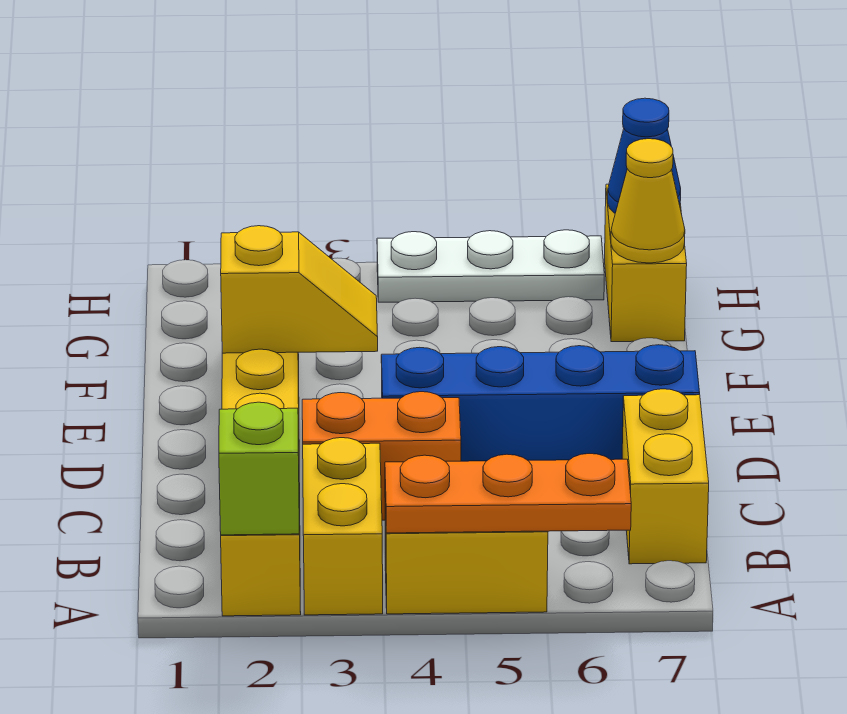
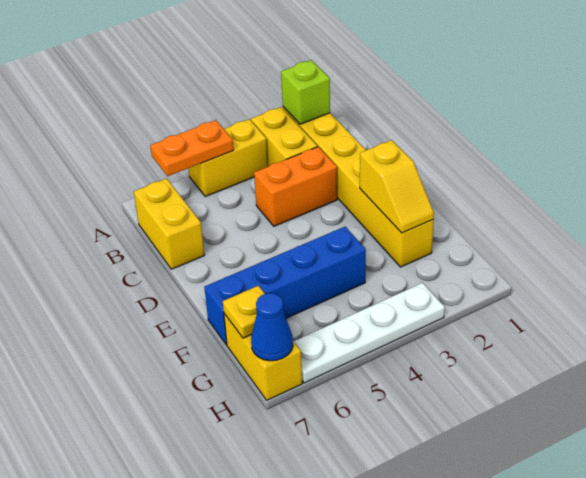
orange 1x3 plate [385,454,631,533] -> orange 1x2 plate [150,120,233,176]
blue 1x4 brick [381,345,700,461] -> blue 1x4 brick moved to [204,227,366,345]
yellow 1x2 slope [221,226,378,353] -> yellow 1x2 slope turned to [360,140,434,233]
yellow 1x1 cone [611,139,685,263] -> yellow 1x1 plate [223,286,265,338]
white 1x3 plate [377,230,604,302] -> white 1x4 plate [294,283,445,383]

